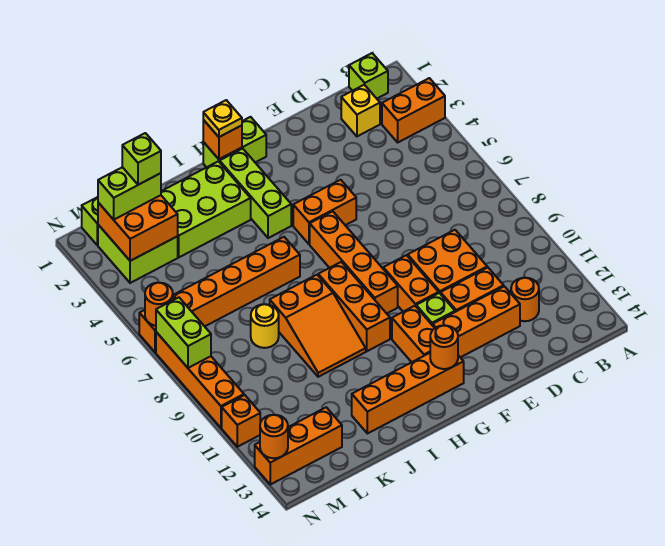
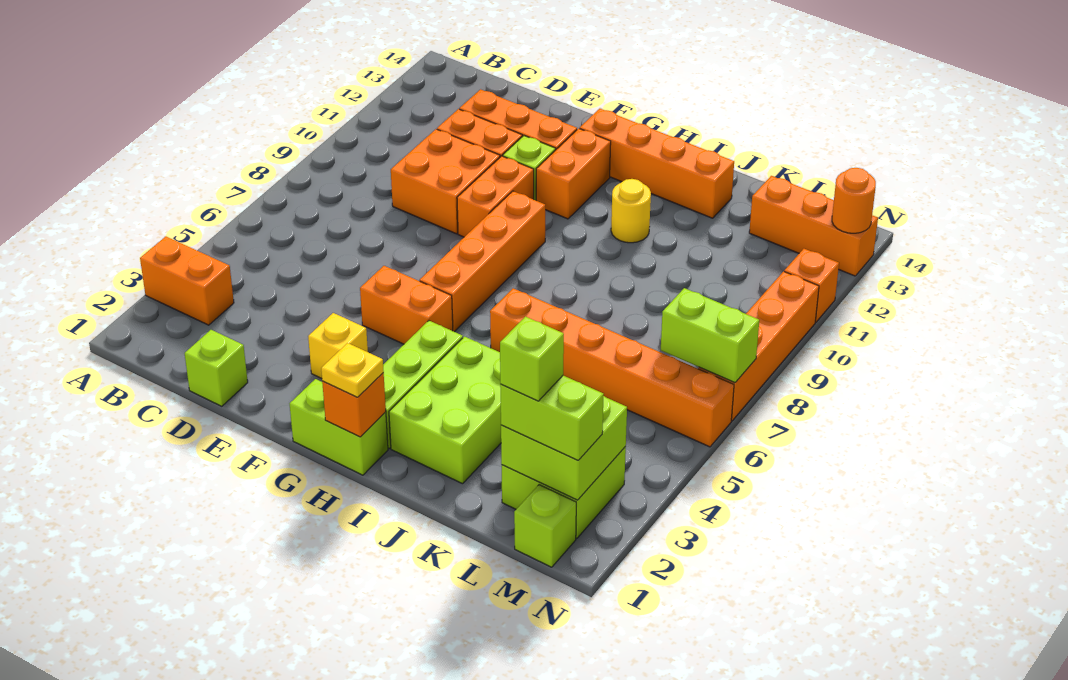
lime 1x1 brick [349,53,388,99] -> lime 1x1 brick moved to [185,330,248,406]
yellow 1x1 brick [341,85,380,136] -> yellow 1x1 brick moved to [308,313,368,378]
orange 1x1 round brick [511,278,539,321] -> none
orange 1x1 round brick [430,325,458,369] -> none
orange 1x3 brick [318,262,390,351] -> none
lime 2x3 brick [161,161,251,257] -> lime 2x3 brick turned to [389,337,501,484]
orange 2x3 slope [270,275,366,377] -> none
yellow 1x1 round brick [251,304,279,348] -> yellow 1x1 round brick moved to [611,179,651,243]
orange 2x2 brick [98,195,178,261] -> lime 2x2 brick [501,396,627,500]
orange 1x1 round brick [145,283,173,326] -> none
lime 1x2 brick [156,297,211,368] -> lime 1x2 brick turned to [661,288,759,382]

